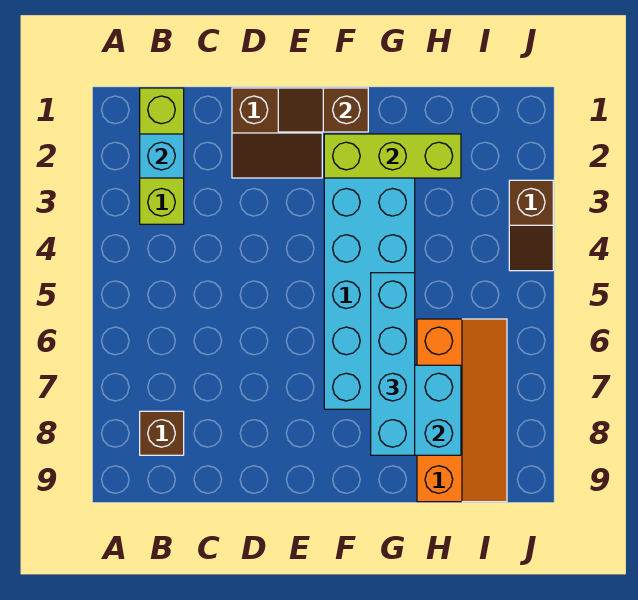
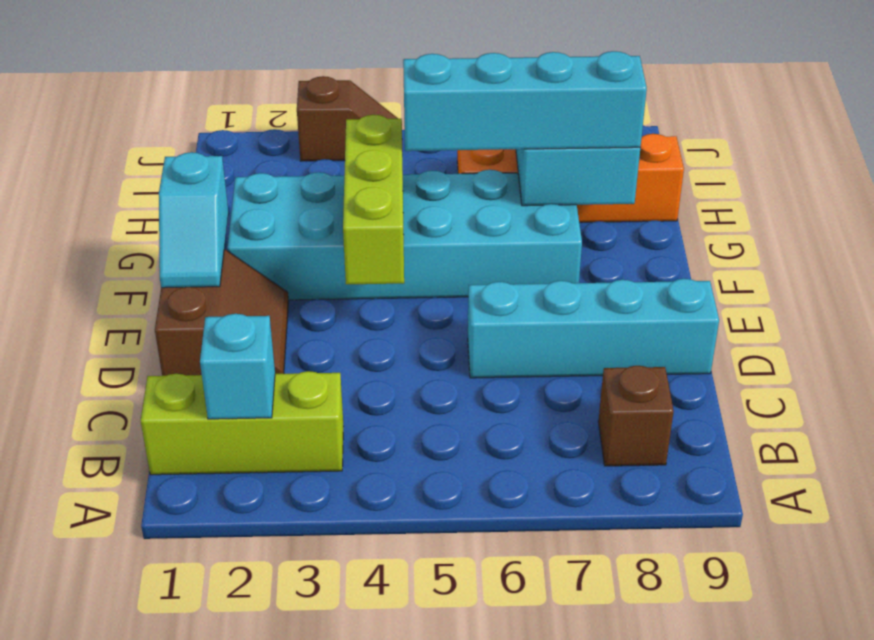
none -> cyan 1x4 brick [468,279,719,378]
brown 1x2 slope [278,88,368,132] -> cyan 1x2 slope [159,152,228,288]
lime 1x3 brick [324,134,461,178] -> lime 1x3 brick moved to [343,115,404,284]

